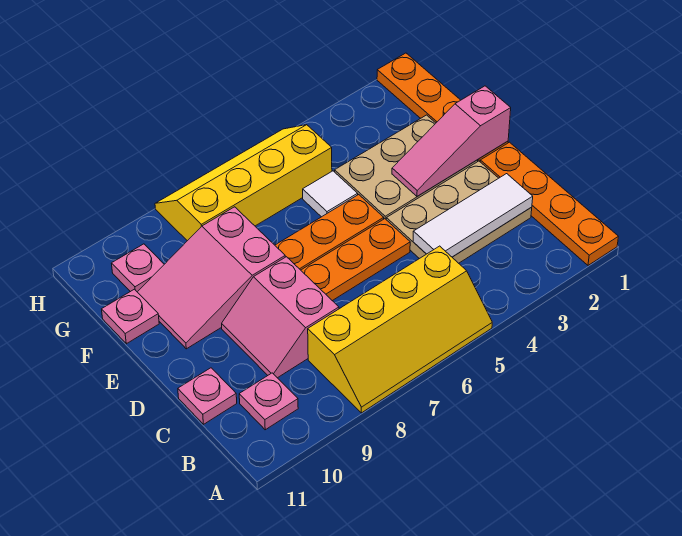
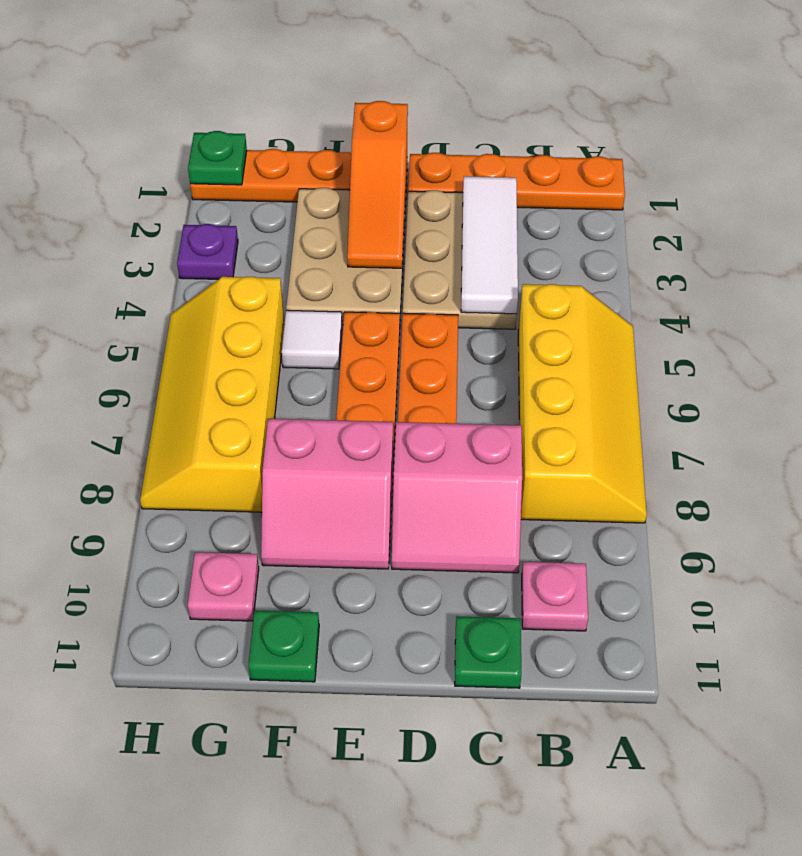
pink 1x1 plate [178,368,237,424] -> green 1x1 plate [455,616,521,688]
pink 1x3 slope [392,86,511,196] -> orange 1x3 slope [347,101,408,268]
pink 2x3 slope [138,207,285,349] -> pink 2x2 slope [261,419,393,569]
pink 1x1 plate [102,289,159,344] -> green 1x1 plate [248,610,319,682]
none -> green 1x1 plate [188,131,247,185]
none -> purple 1x1 plate [177,224,238,279]

